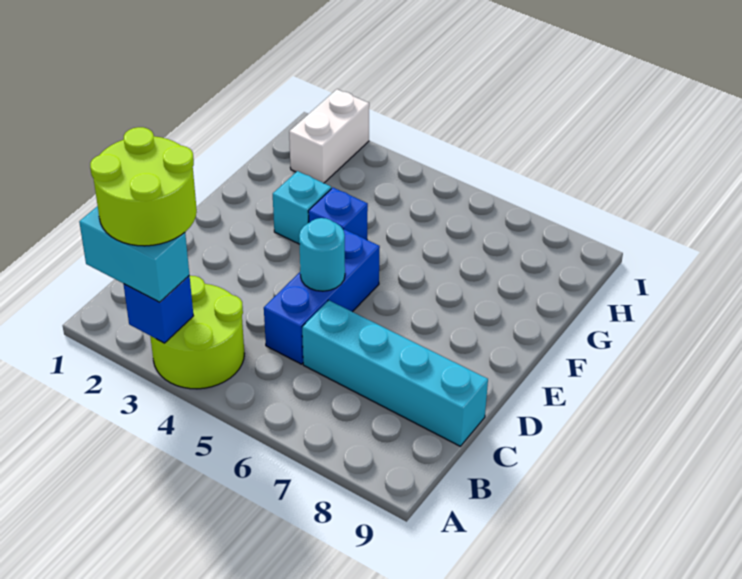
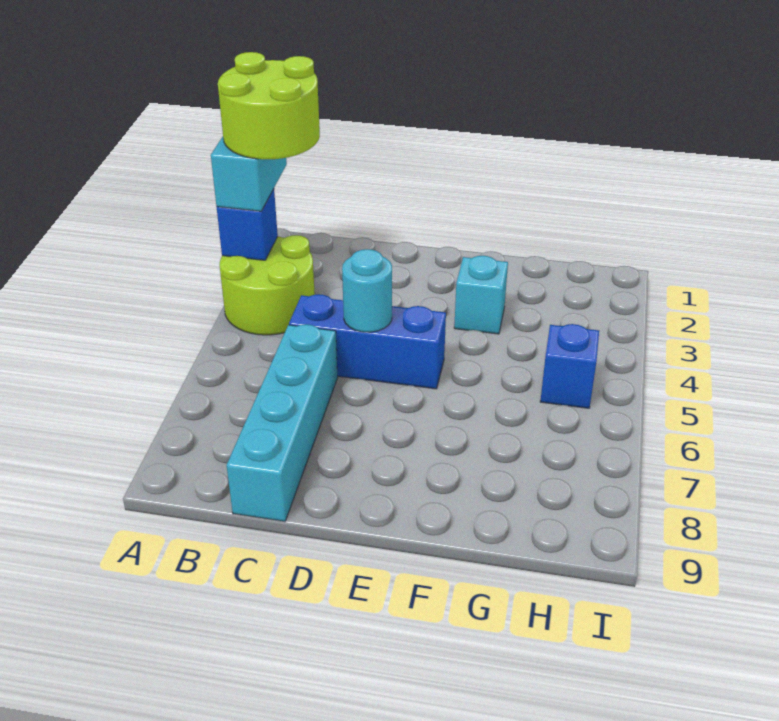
blue 1x1 brick [308,188,368,240] -> blue 1x1 brick moved to [540,324,599,408]
white 1x2 brick [289,89,369,183] -> none

